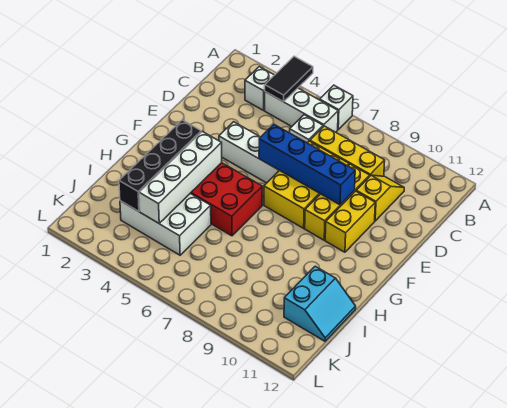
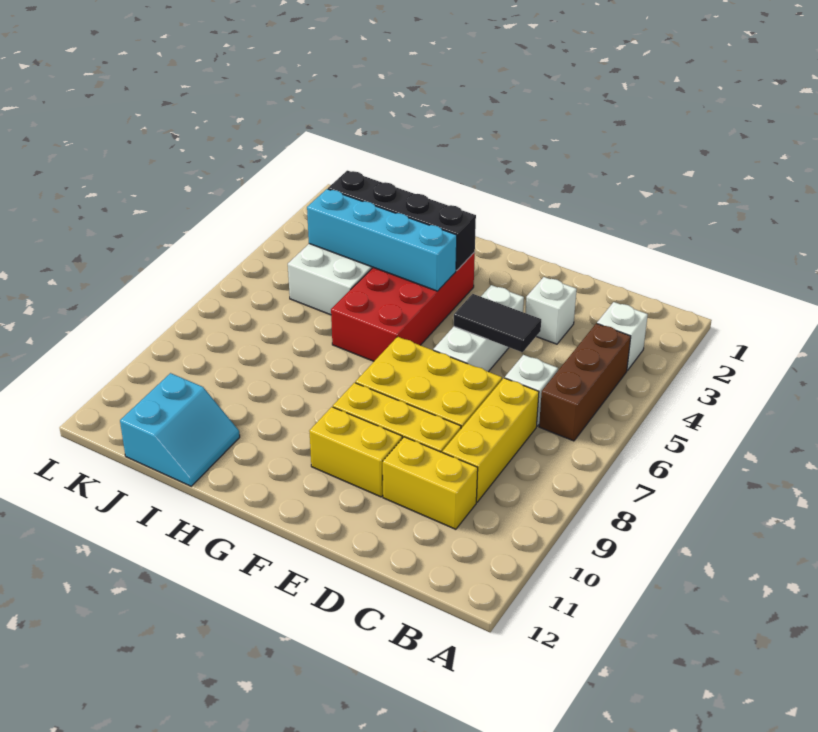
black 1x2 tile [265,56,313,102] -> black 1x2 tile moved to [454,294,541,352]
white 1x1 brick [320,85,353,129] -> white 1x1 brick moved to [526,277,577,344]
white 1x3 brick [265,88,338,132] -> brown 1x3 brick [539,323,631,441]
yellow 1x2 slope [356,175,404,221] -> yellow 1x2 brick [383,437,478,529]
blue 1x4 brick [259,125,355,205] -> none
white 1x4 brick [139,132,222,223] -> cyan 1x4 brick [307,189,457,291]
cyan 2x2 slope [284,266,356,341] -> cyan 2x2 slope turned to [120,373,240,486]

